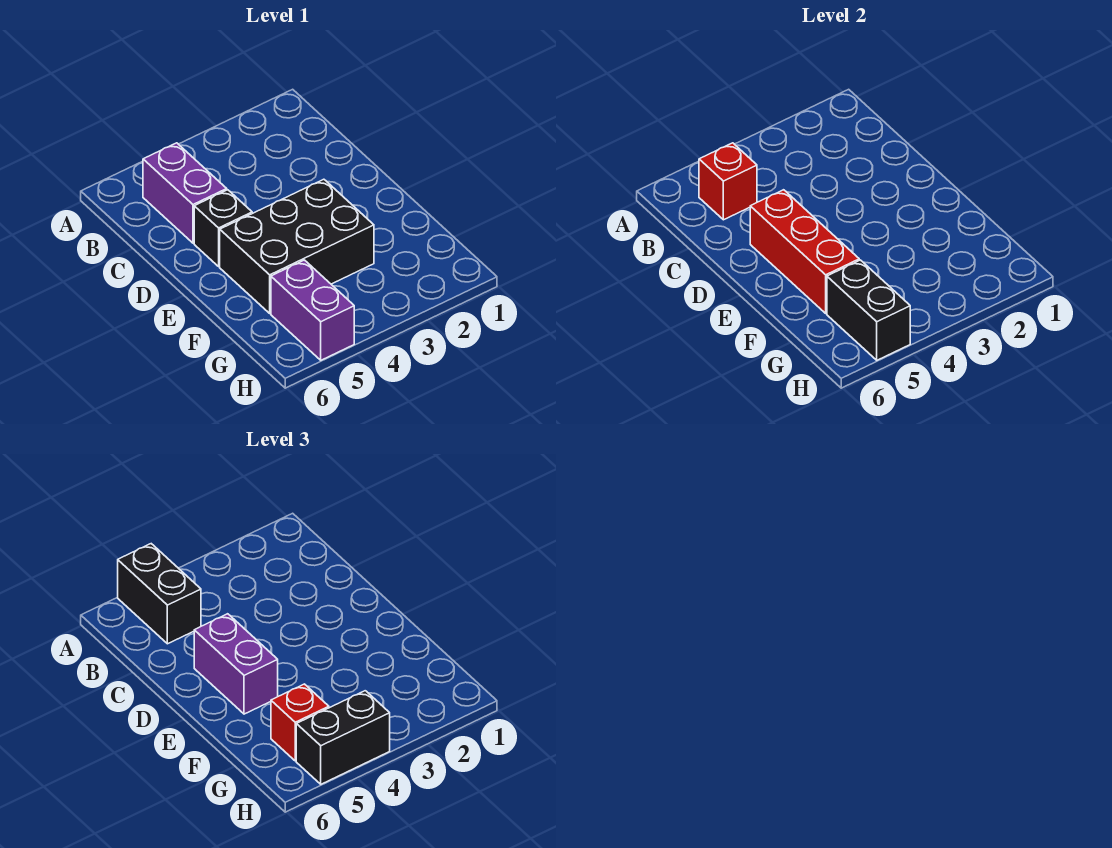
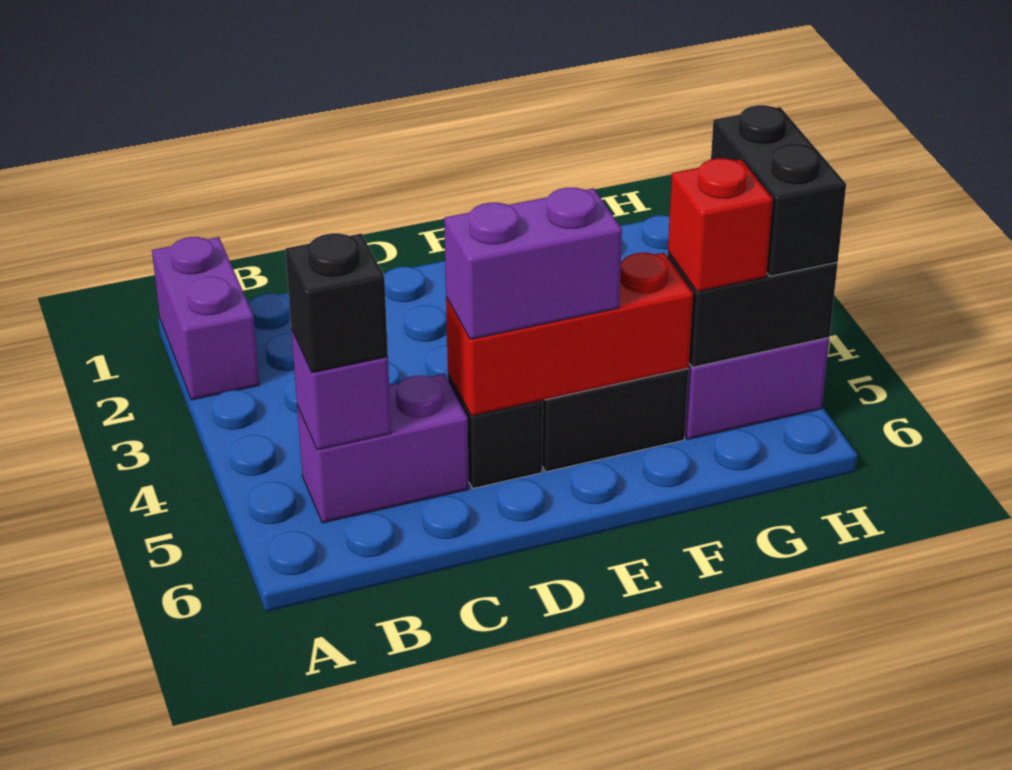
none -> purple 1x2 brick [152,237,260,400]
black 1x2 brick [118,544,201,644] -> black 1x1 brick [285,233,388,373]
red 1x1 brick [699,143,757,220] -> purple 1x1 brick [291,329,391,450]

